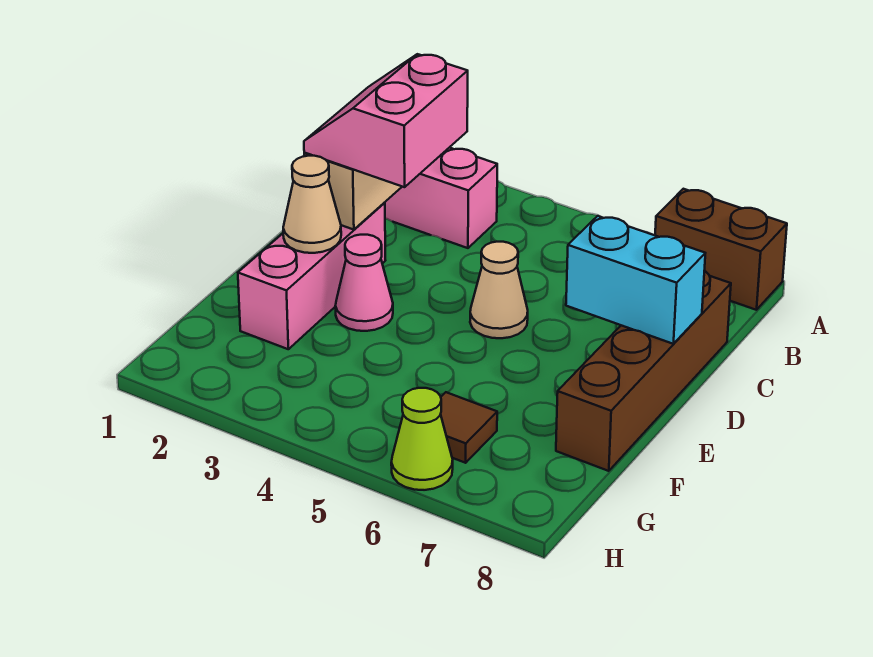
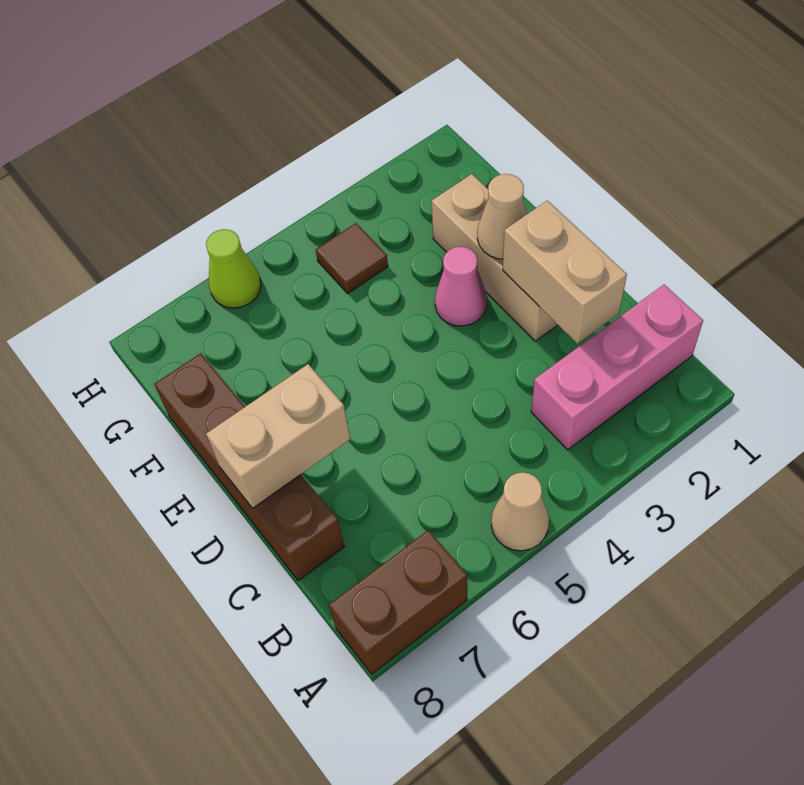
pink 2x2 slope [304,54,468,187] -> none
pink 1x3 brick [238,203,385,349] -> tan 1x3 brick [431,174,558,341]
tan 1x1 cone [470,242,528,338] -> tan 1x1 cone moved to [491,472,549,551]
cyan 1x2 brick [566,216,705,344] -> tan 1x2 brick [206,364,350,508]
brown 1x1 tile [441,392,497,463] -> brown 1x1 tile moved to [316,223,388,293]

